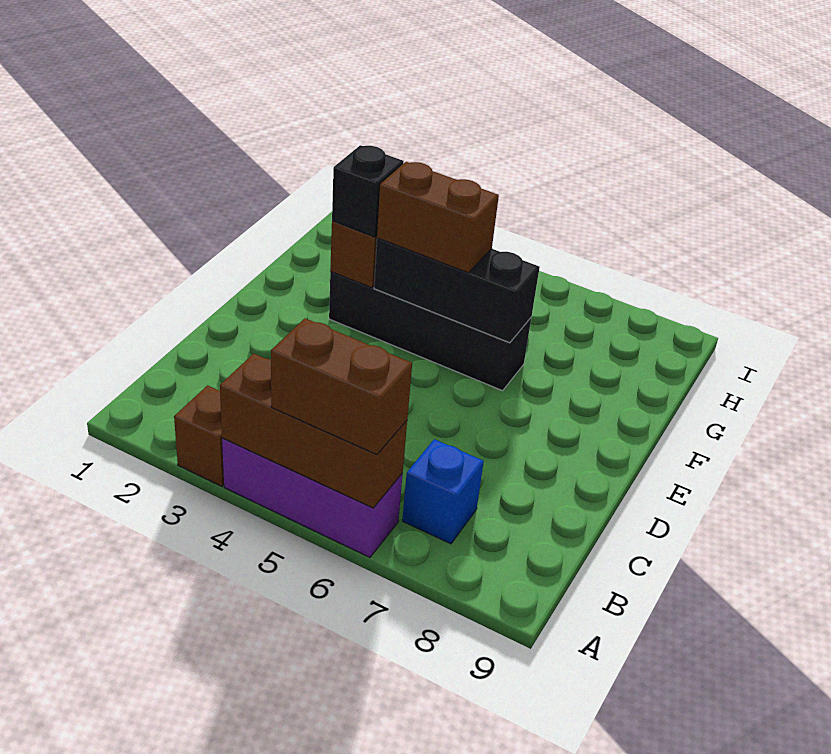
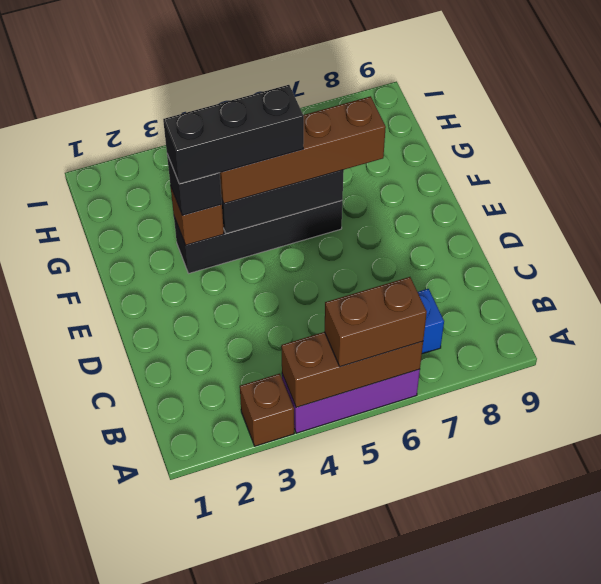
none -> black 1x3 brick [163,85,304,184]
brown 1x2 brick [377,162,499,273] -> brown 1x4 brick [220,96,386,204]

